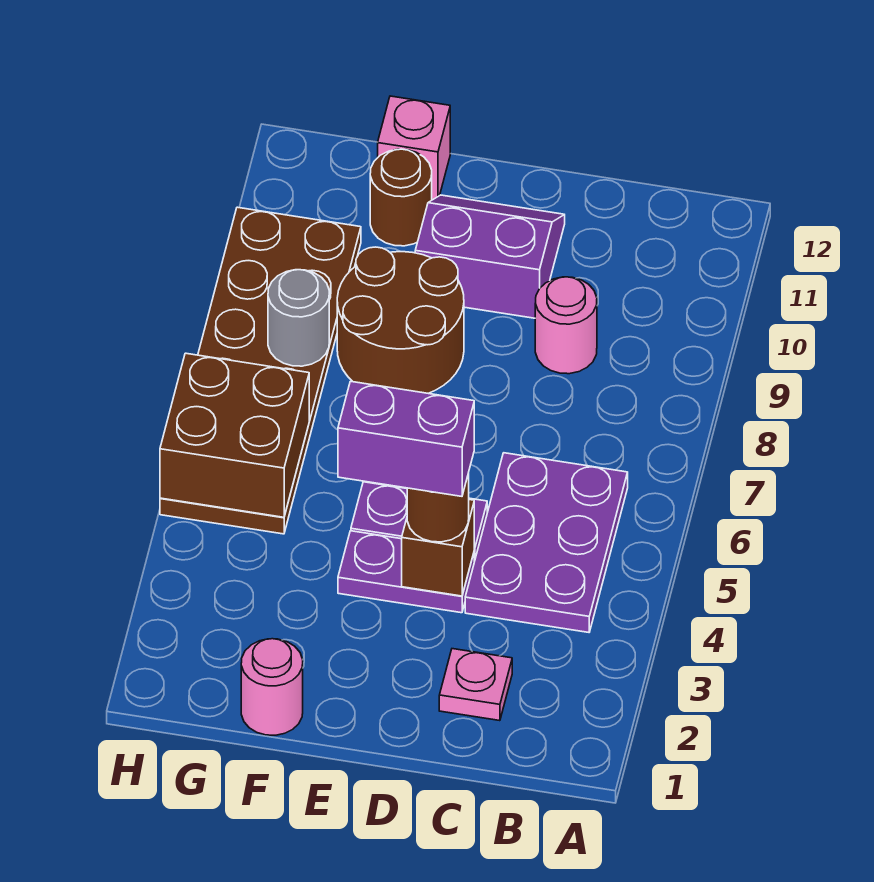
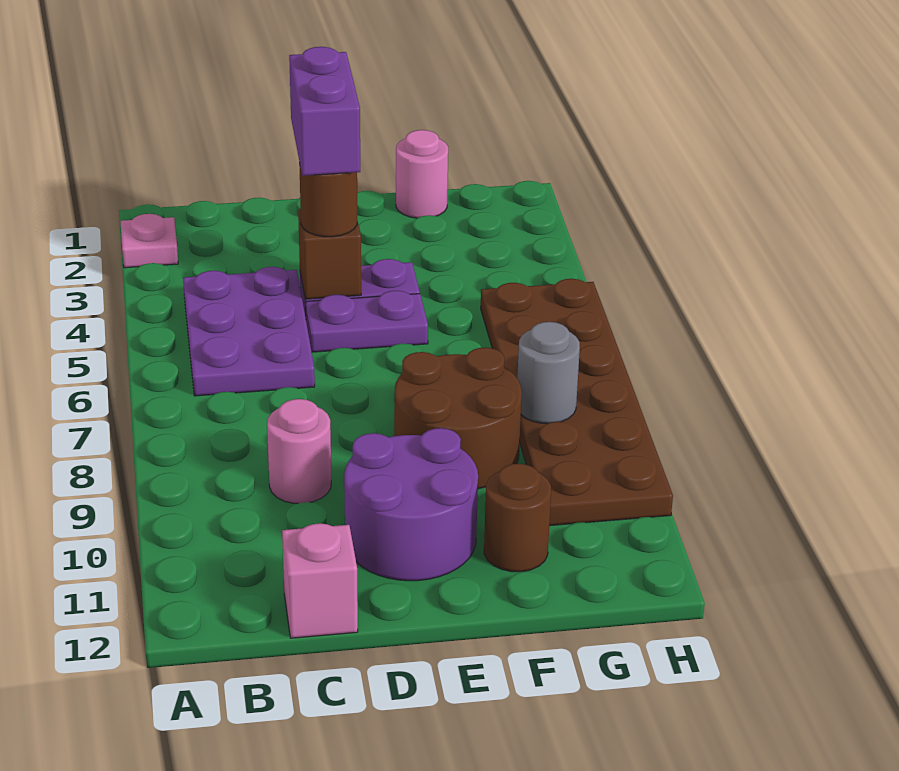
pink 1x1 plate [439,649,512,721] -> pink 1x1 plate moved to [120,214,178,268]
purple 1x2 brick [338,381,474,496] -> purple 1x2 brick turned to [289,47,360,176]
purple 2x2 slope [415,195,565,318] -> purple 2x2 round brick [344,428,478,581]
pink 1x1 brick [378,96,450,200] -> pink 1x1 brick moved to [282,523,358,638]
brown 2x2 brick [160,353,309,517] -> none

